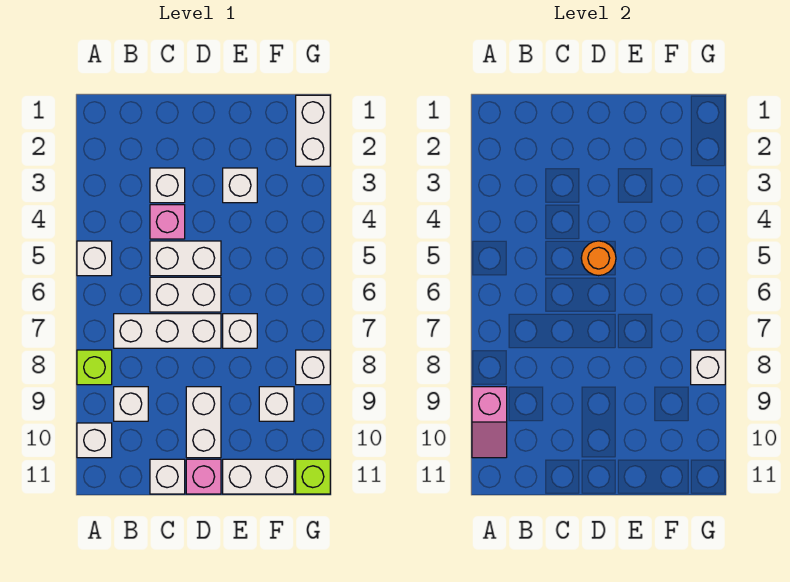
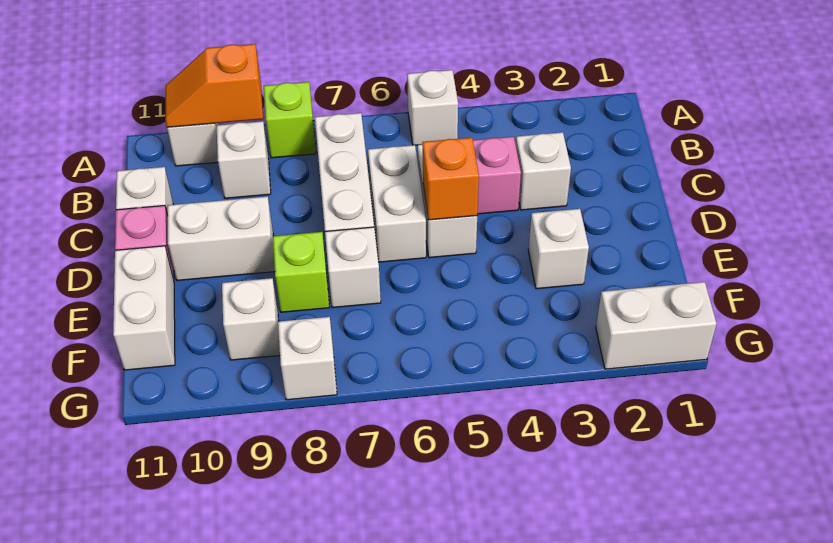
pink 1x2 slope [472,387,507,458] -> orange 1x2 slope [165,44,263,127]
orange 1x1 round brick [581,241,616,276] -> orange 1x1 brick [423,138,479,220]
white 1x1 brick [691,350,725,385] -> none
lime 1x1 brick [296,459,330,494] -> lime 1x1 brick moved to [273,232,329,312]

